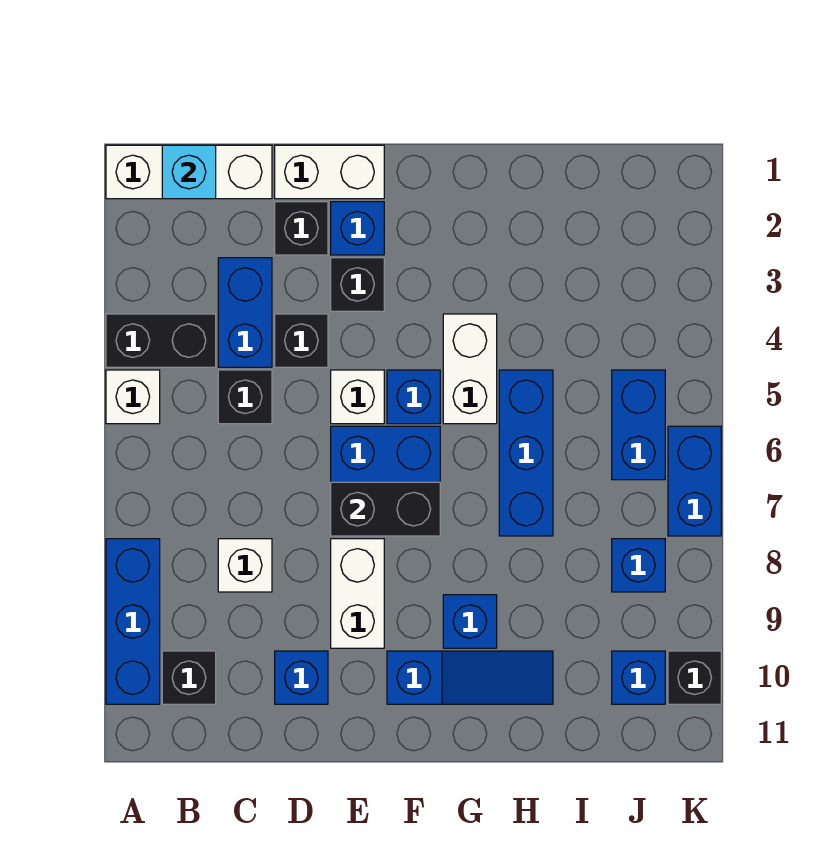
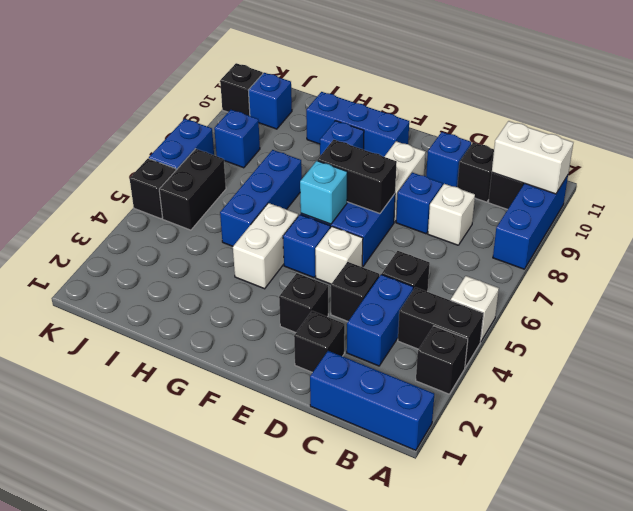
white 1x3 brick [106,145,272,199] -> blue 1x3 brick [310,351,434,450]
none -> black 1x1 brick [416,326,468,394]
cyan 1x1 brick [162,145,216,199] -> cyan 1x1 brick moved to [300,161,347,224]
none -> black 1x1 brick [457,142,494,202]
white 1x2 brick [275,145,384,199] -> white 1x2 brick moved to [492,121,573,194]
blue 1x1 brick [331,202,384,255] -> blue 1x1 brick moved to [396,173,443,234]
blue 1x3 slope [387,651,553,704] -> blue 1x3 brick [306,92,409,157]
blue 1x2 brick [612,370,665,480] -> black 1x2 brick [159,149,226,230]
none -> black 1x1 brick [130,159,176,219]

